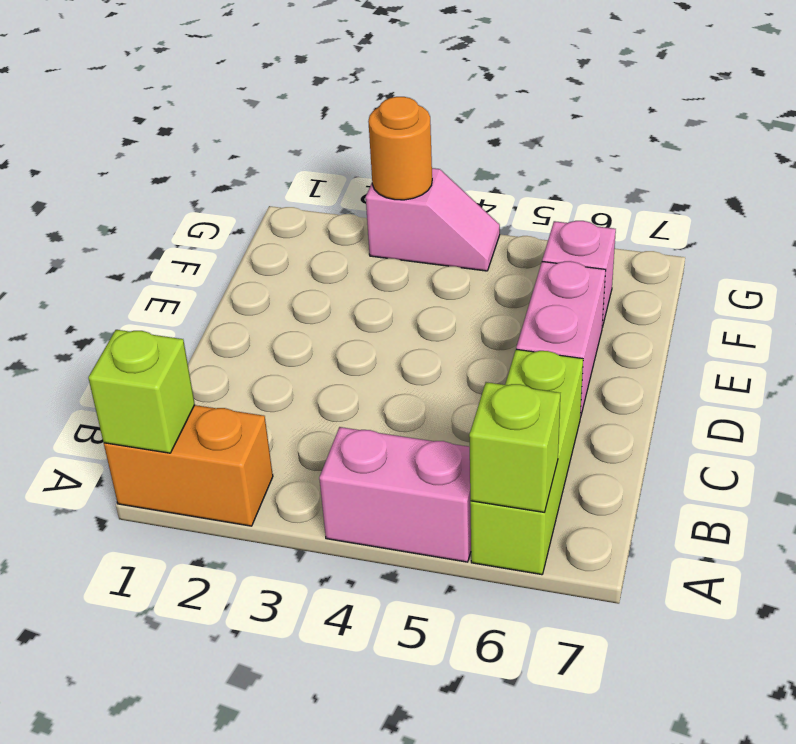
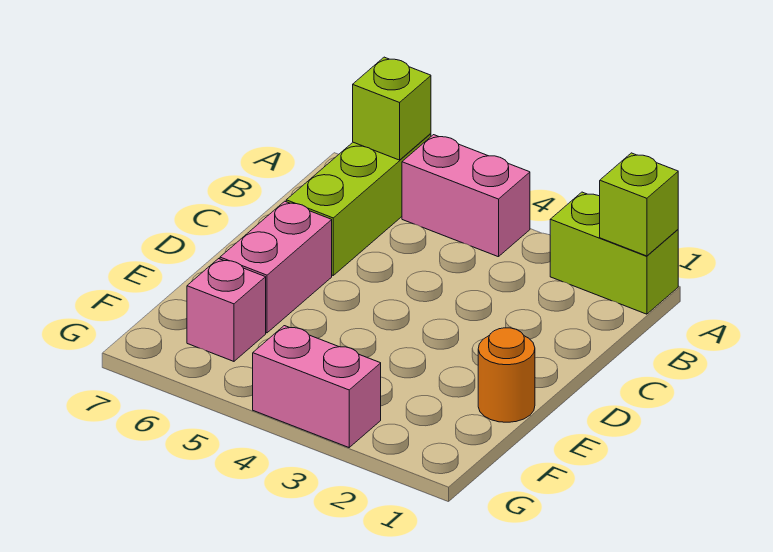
orange 1x2 brick [104,405,273,526] -> lime 1x2 brick [550,192,678,314]
pink 1x2 slope [366,168,500,271] -> pink 1x2 brick [253,326,381,447]
orange 1x1 round brick [368,97,432,200] -> orange 1x1 round brick moved to [478,328,535,422]

